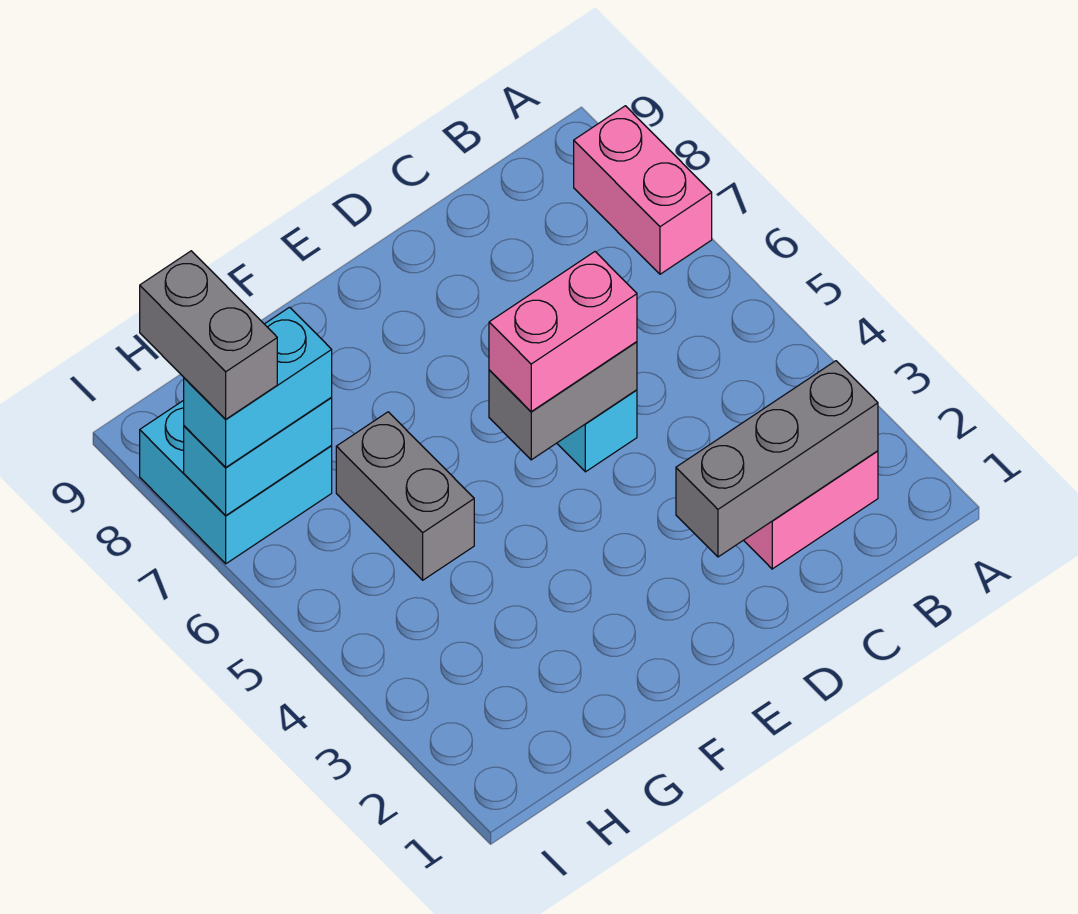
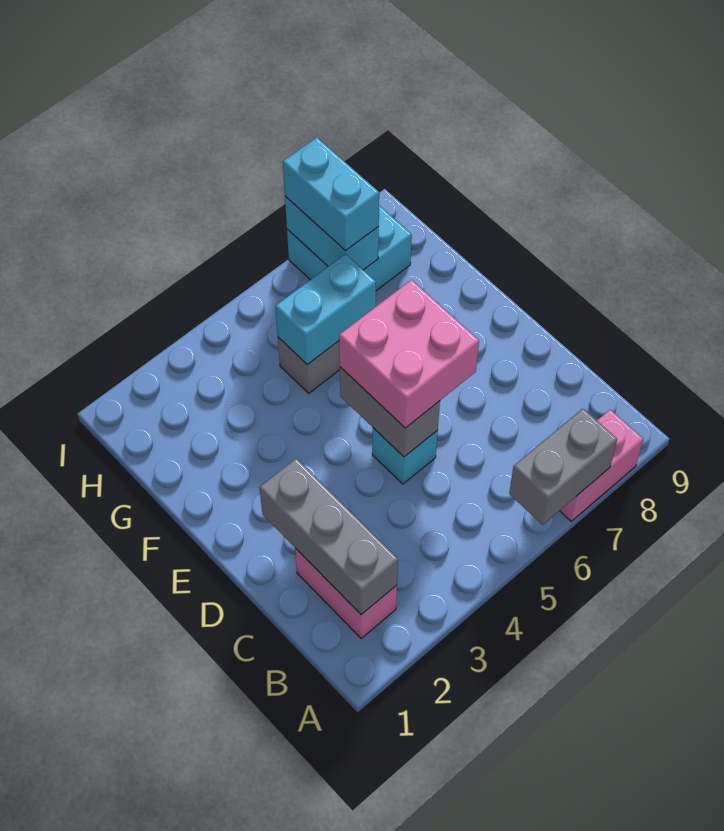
pink 1x2 brick [489,252,637,412] -> pink 2x2 brick [339,280,479,428]
none -> cyan 1x2 brick [275,254,376,365]
grey 1x2 brick [140,251,277,419] -> grey 1x2 brick moved to [509,409,617,525]

